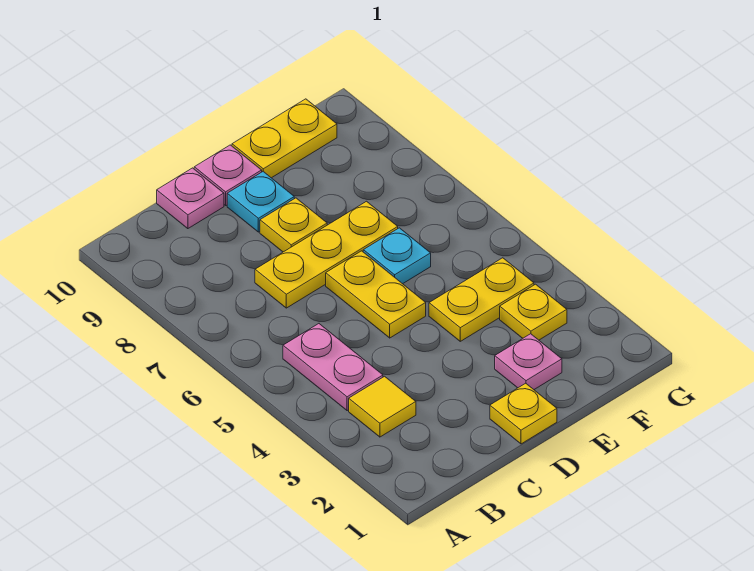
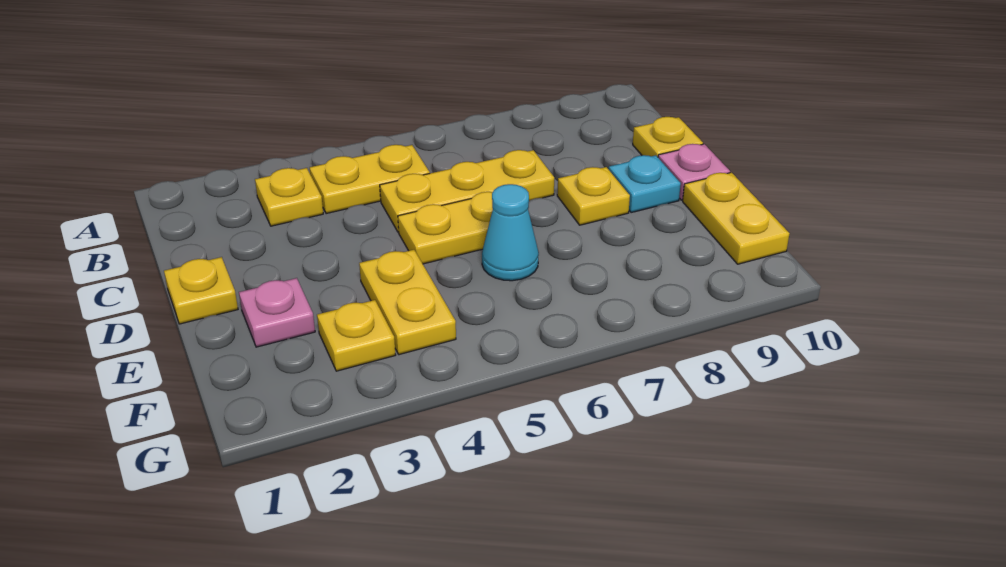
yellow 1x1 tile [349,376,416,437] -> yellow 1x1 plate [255,168,323,226]
pink 1x2 plate [283,324,383,411] -> yellow 1x2 plate [310,145,430,214]
yellow 1x3 plate [255,201,398,308] -> yellow 1x3 plate turned to [380,150,554,232]
pink 1x1 plate [157,168,224,229] -> yellow 1x1 plate [633,117,703,157]
cyan 1x1 plate [363,228,431,284] -> cyan 1x1 cone [482,184,539,281]

